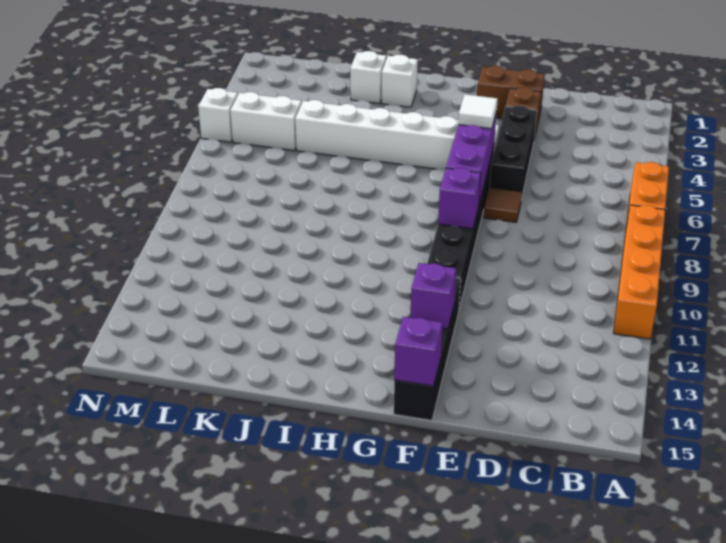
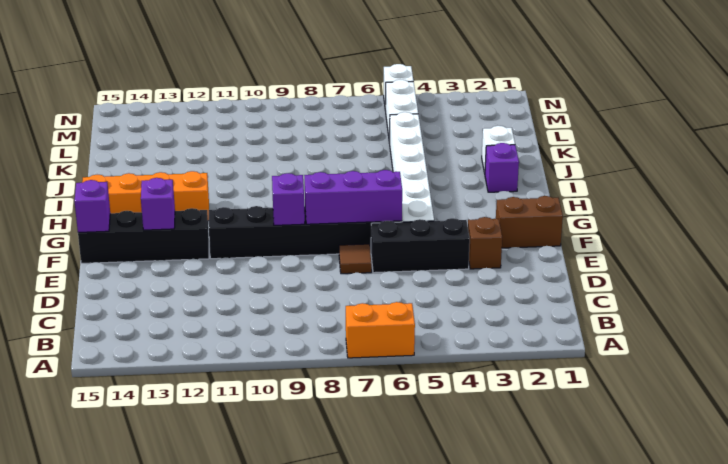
orange 1x4 brick [614,205,665,339] -> orange 1x4 brick moved to [82,171,209,221]
brown 1x2 brick [477,66,545,120] -> brown 1x2 brick turned to [496,196,563,248]
white 1x1 tile [458,94,498,129] -> none
white 1x1 brick [381,55,418,107] -> purple 1x1 brick [485,143,519,192]

